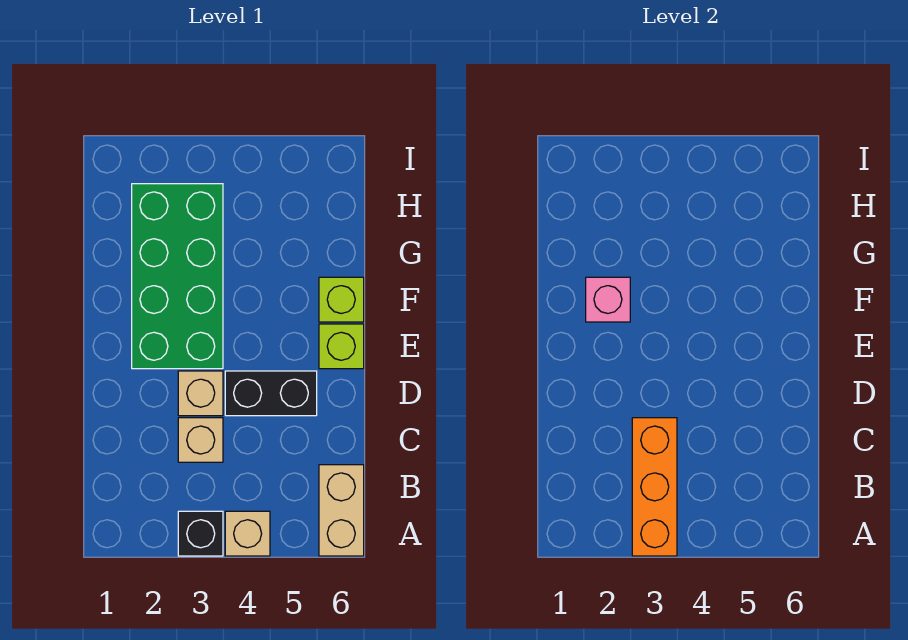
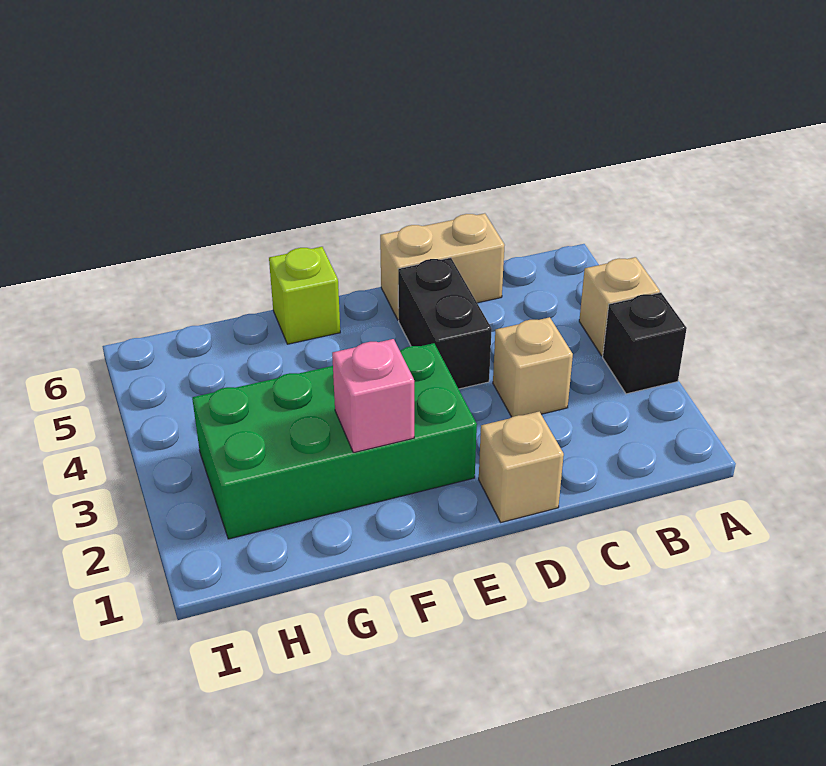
orange 1x3 brick [632,418,677,556] -> none
tan 1x2 brick [319,465,364,556] -> tan 1x2 brick moved to [380,213,505,320]
tan 1x1 brick [178,371,223,416] -> tan 1x1 brick moved to [479,412,564,522]
lime 1x1 brick [319,324,364,369] -> none

